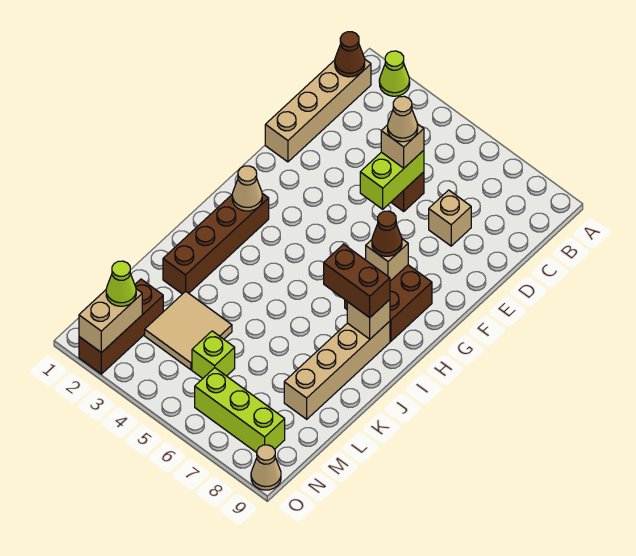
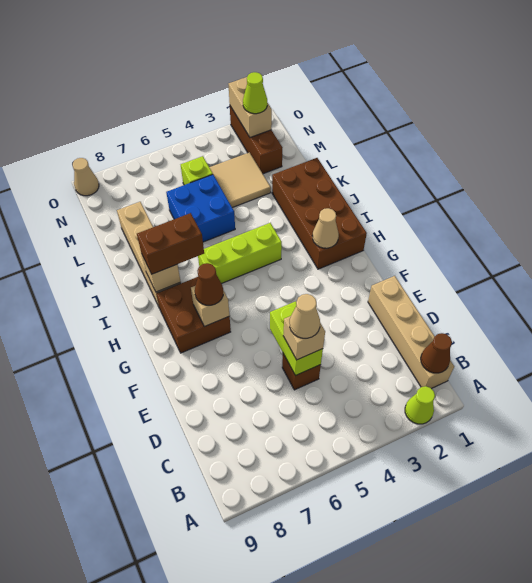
tan 1x1 brick [429,190,471,246] -> none
brown 1x4 brick [163,193,269,294] -> brown 2x4 brick [272,158,367,269]
none -> blue 2x2 brick [166,175,235,242]
lime 1x3 brick [195,368,285,453] -> lime 1x3 brick moved to [198,223,282,284]

